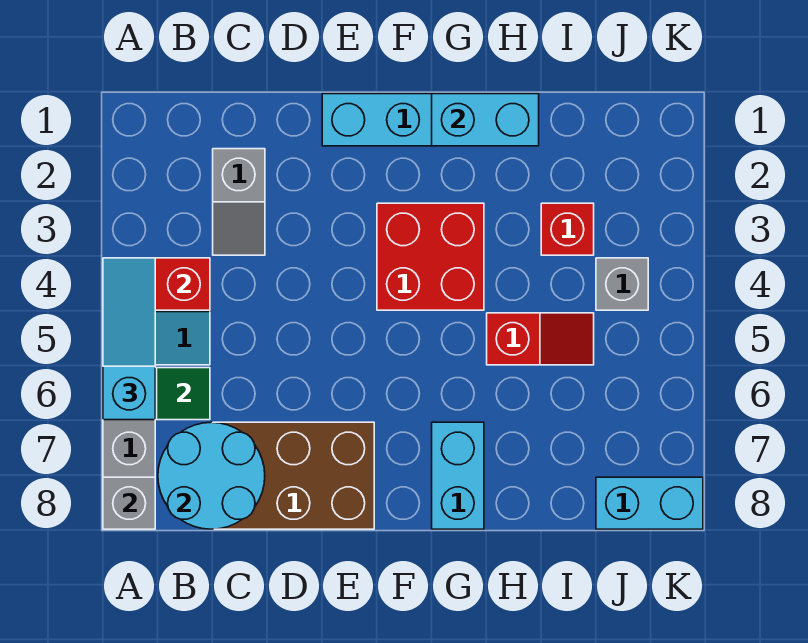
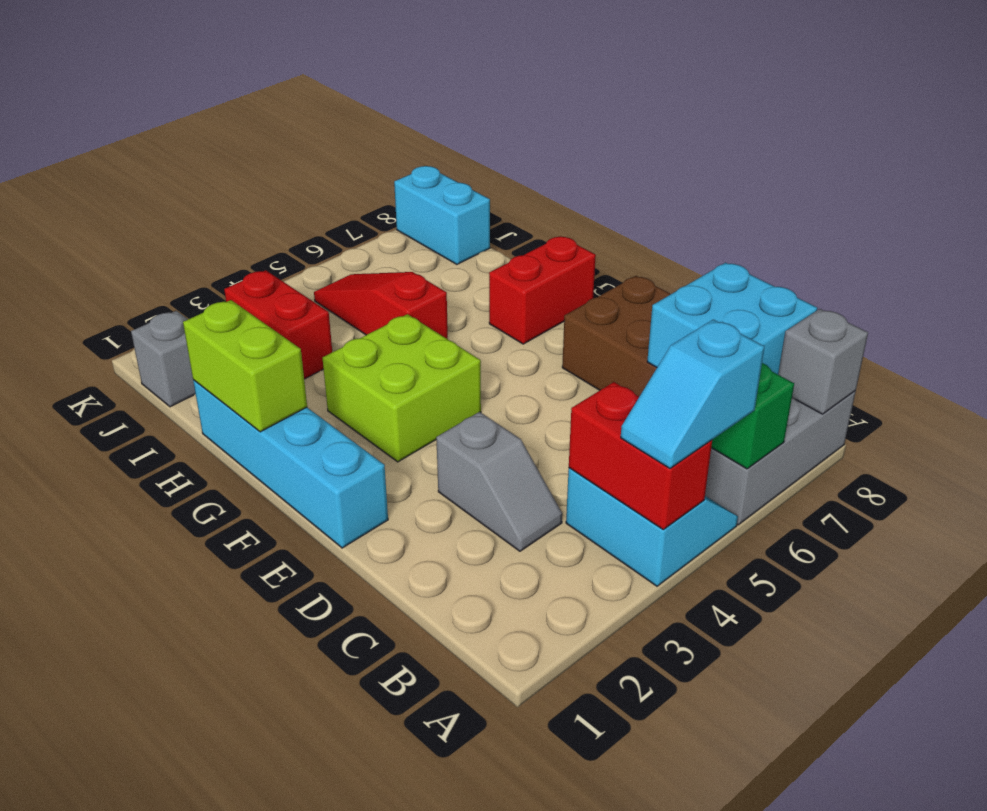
cyan 1x3 slope [103,258,155,420] -> cyan 1x2 slope [621,319,764,468]
cyan 2x2 round brick [158,422,265,529] -> cyan 2x2 brick [647,263,817,374]
grey 1x2 slope [213,149,265,255] -> grey 1x2 slope turned to [436,412,562,551]
red 2x2 brick [377,203,484,310] -> lime 2x2 brick [323,314,481,462]
cyan 1x2 brick [432,94,539,146] -> lime 1x2 brick [183,300,307,432]
cyan 1x2 brick [432,422,484,529] -> red 1x2 brick [489,236,596,344]
red 1x2 slope [487,313,594,365] -> red 1x3 slope [314,272,448,339]
red 1x1 brick [541,203,594,255] -> red 1x2 brick [224,270,332,379]
grey 1x1 brick [596,258,648,310] -> grey 1x1 brick moved to [131,311,196,407]

